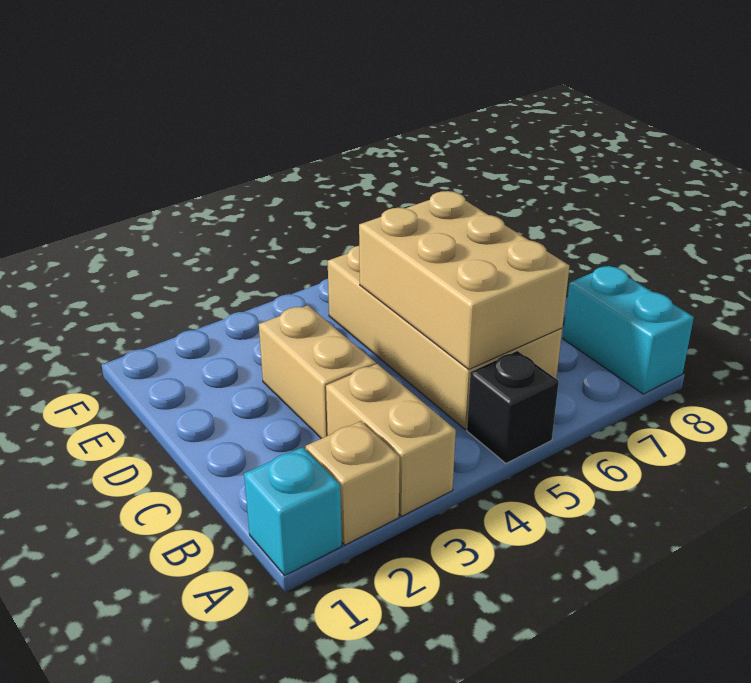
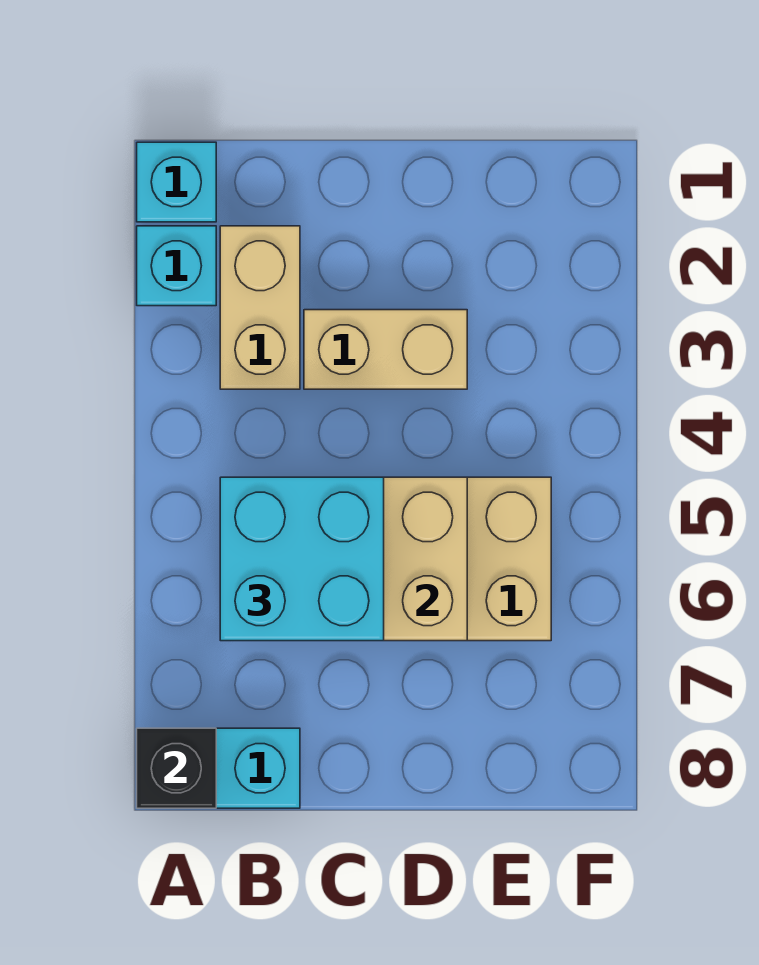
tan 1x1 brick [306,421,400,545] -> cyan 1x1 brick [137,226,216,306]
tan 1x2 brick [326,364,456,516] -> tan 1x2 brick turned to [220,226,300,389]
black 1x1 brick [467,351,559,463] -> black 1x1 brick moved to [137,728,216,808]
none -> cyan 2x2 brick [220,477,384,641]

